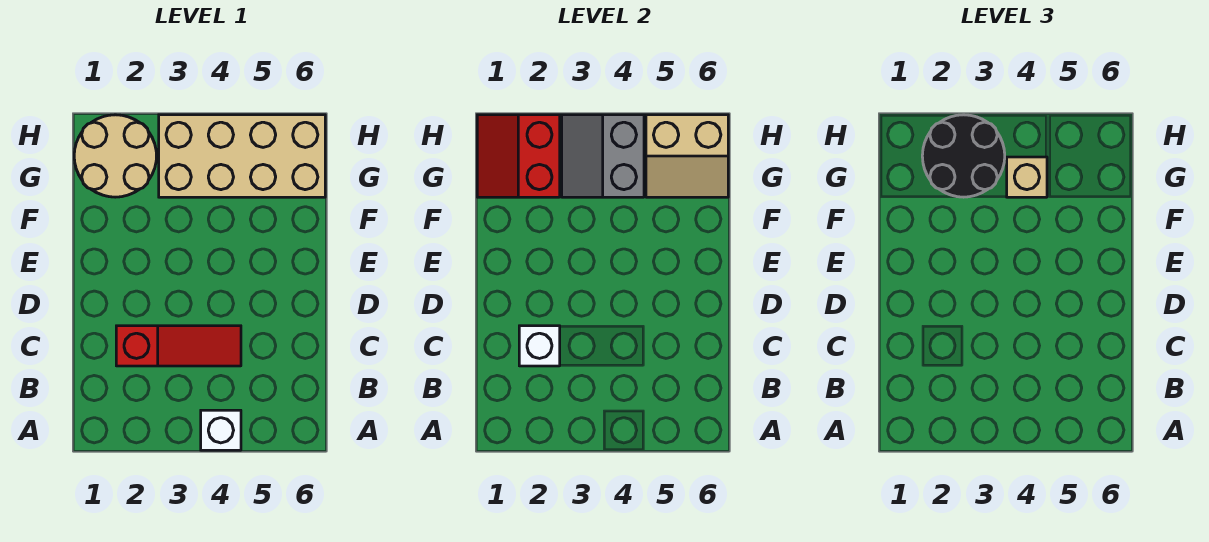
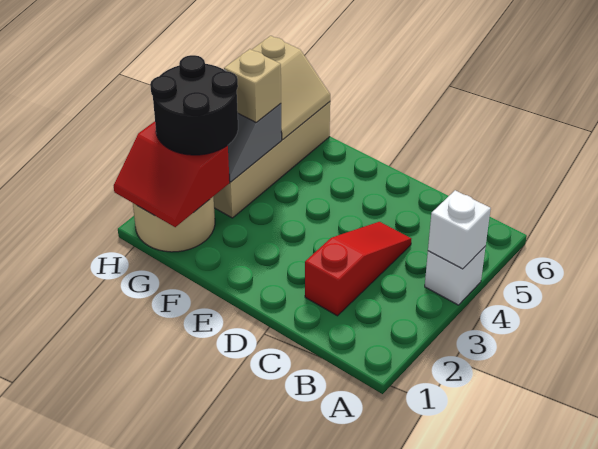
white 1x1 brick [519,326,560,366] -> white 1x1 brick moved to [428,190,491,269]

